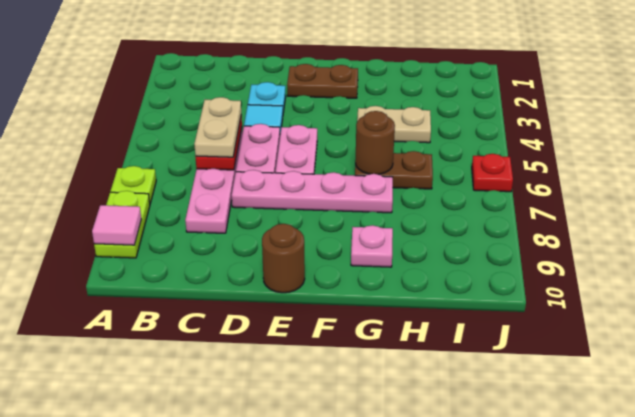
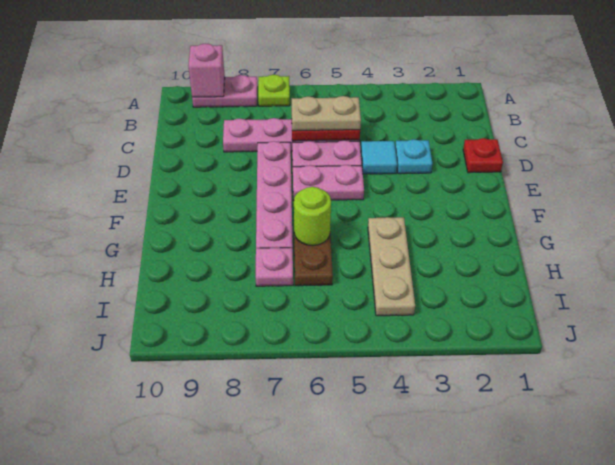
lime 1x2 plate [94,191,150,258] -> pink 1x2 plate [192,75,257,107]
pink 1x1 tile [92,205,141,245] -> pink 1x1 brick [188,44,225,97]
brown 1x2 plate [287,64,358,98] -> none
brown 1x1 round brick [262,224,305,293] -> none
tan 1x2 plate [357,106,431,143] -> tan 1x3 plate [368,217,415,316]
brown 1x1 round brick [355,111,395,174] -> lime 1x1 round brick [294,187,331,246]
pink 1x1 plate [351,225,393,267] -> pink 1x1 plate moved to [256,248,293,286]
red 1x1 plate [472,154,513,192] -> red 1x1 plate moved to [463,138,503,173]

